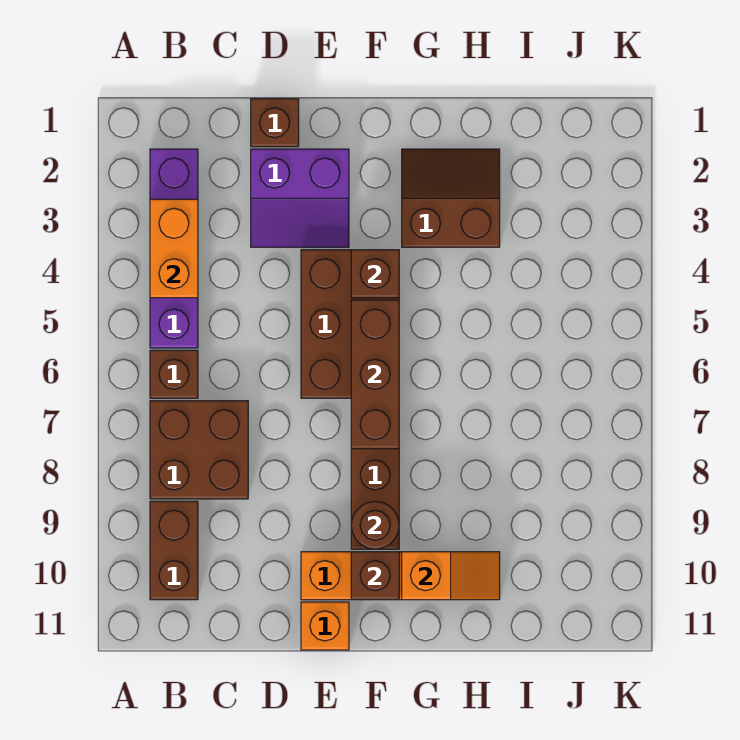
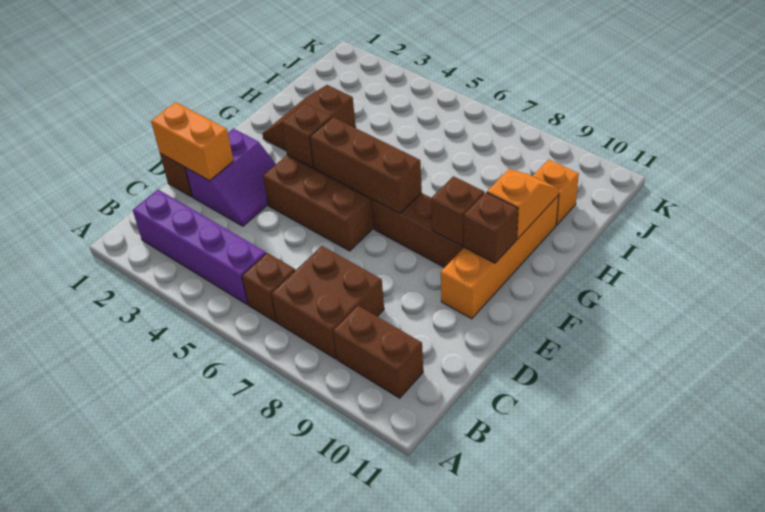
orange 1x2 brick [150,199,198,298] -> orange 1x2 brick moved to [151,102,233,181]
orange 1x1 brick [301,602,349,650] -> orange 1x1 brick moved to [533,159,579,225]
brown 1x1 round brick [351,501,399,549] -> brown 1x1 brick [431,176,484,246]

